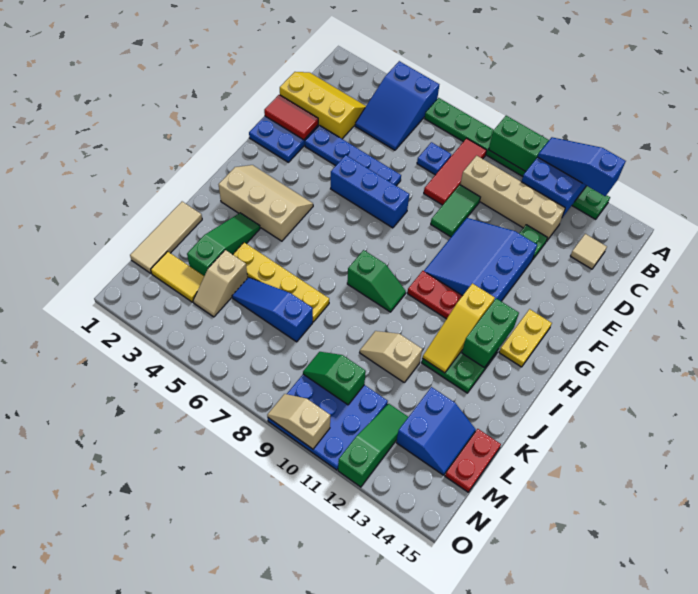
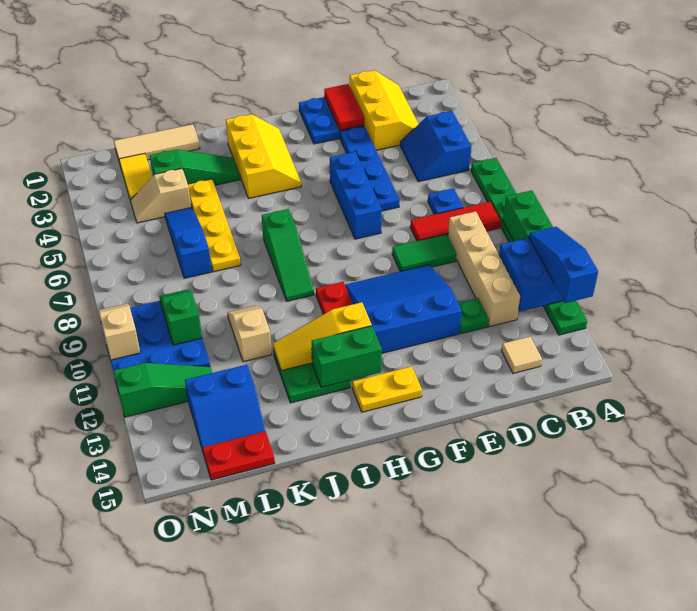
blue 2x3 slope [355,61,439,150] -> blue 2x2 slope [400,111,471,182]
tan 2x3 slope [219,165,313,241] -> yellow 2x3 slope [226,114,301,198]
green 1x2 slope [347,250,406,312] -> green 1x3 slope [262,209,314,301]

